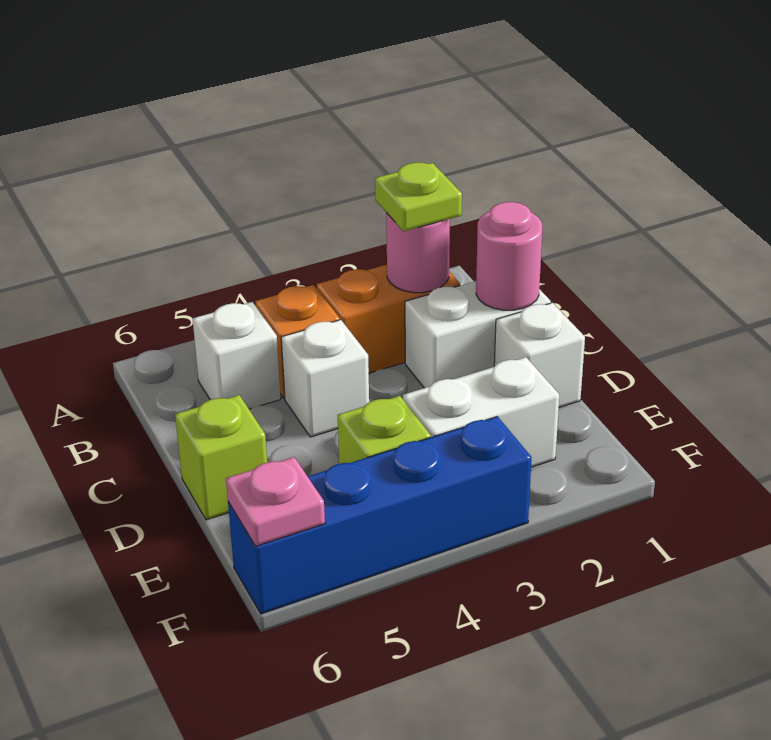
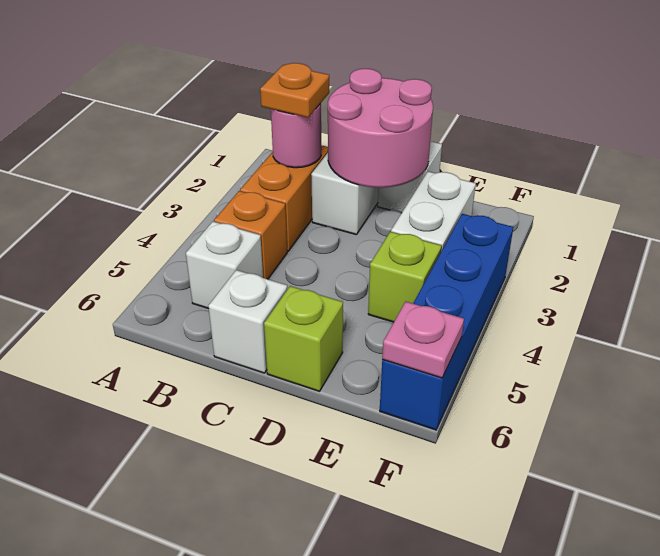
lime 1x1 plate [375,162,462,231] -> orange 1x1 plate [260,63,329,118]
pink 1x1 round brick [476,202,542,310] -> pink 2x2 round brick [328,69,433,188]
white 1x1 brick [281,320,369,437] -> white 1x1 brick moved to [208,270,287,373]

